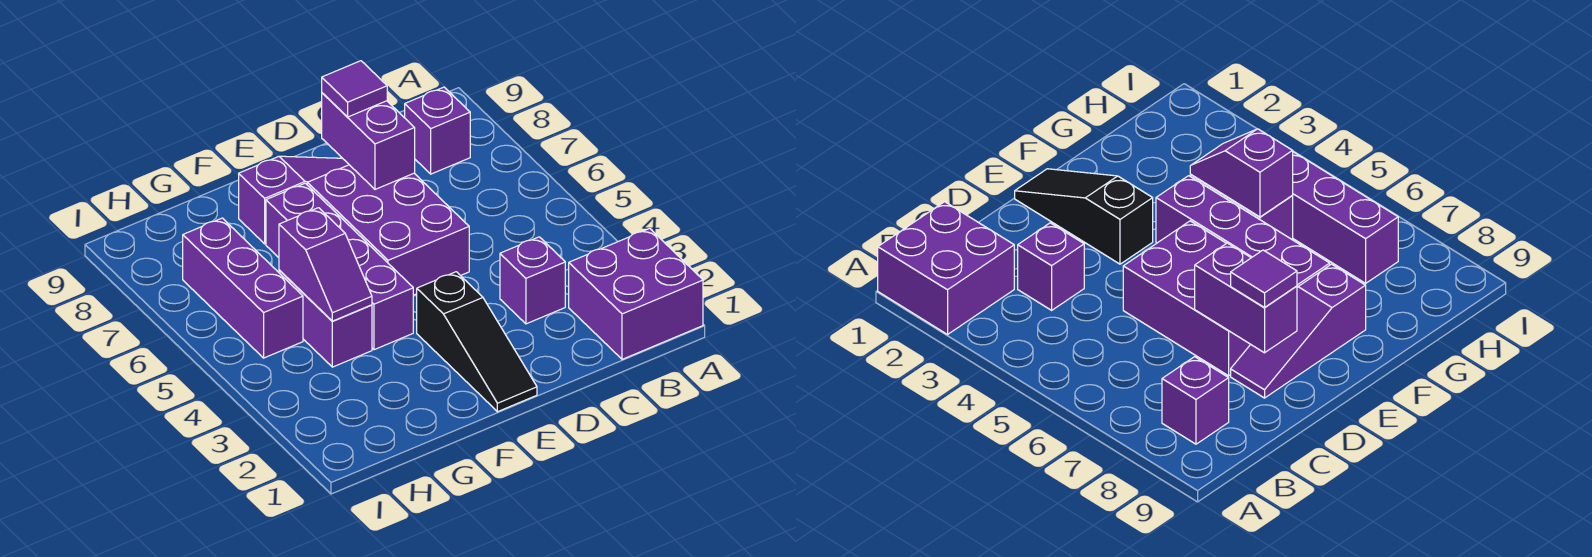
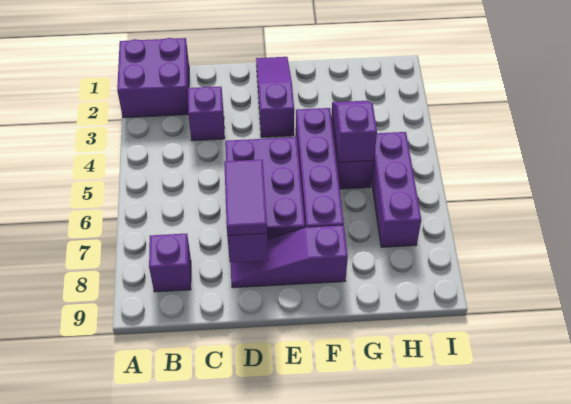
purple 1x1 tile [322,61,387,117] -> purple 1x2 tile [224,160,267,235]
black 1x3 slope [417,272,537,412] -> purple 1x3 slope [256,57,294,137]

